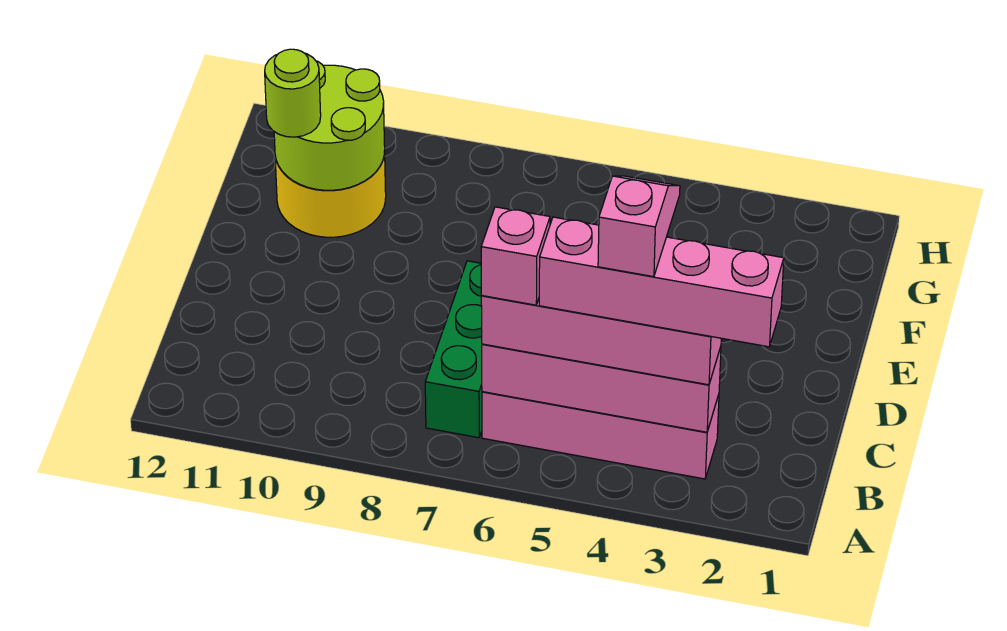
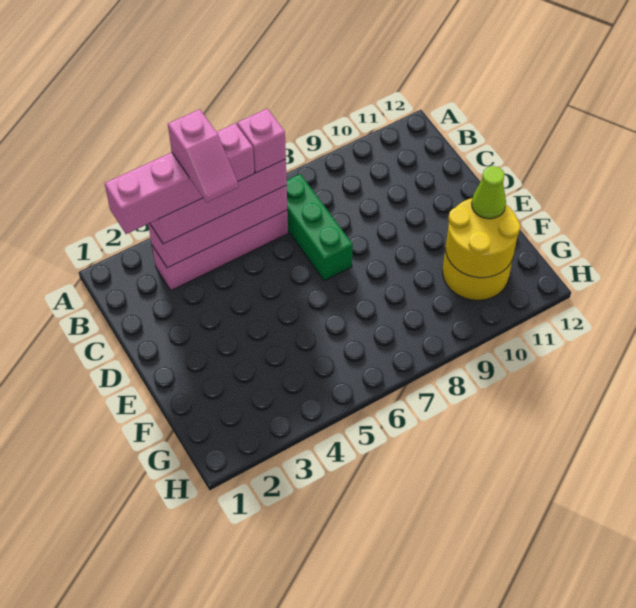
lime 2x2 round brick [274,61,385,190] -> yellow 2x2 round brick [446,198,520,278]
lime 1x1 round brick [265,49,321,137] -> lime 1x1 cone [472,166,506,219]

